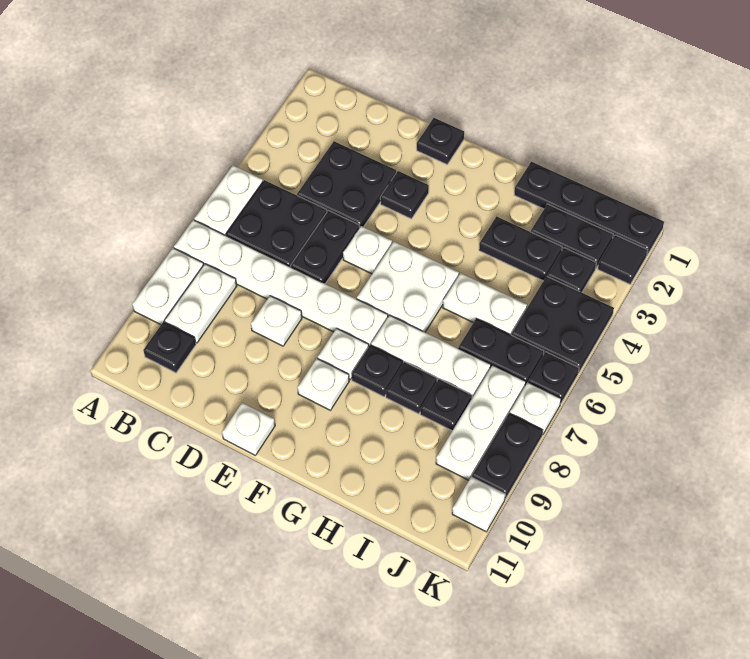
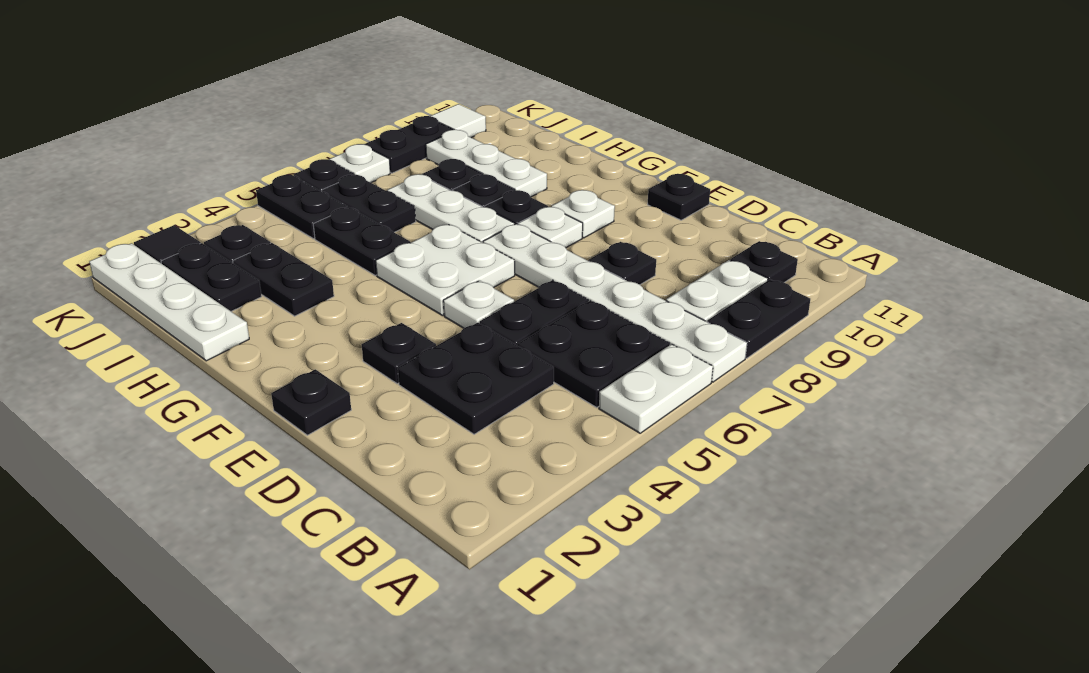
white 1x2 plate [132,248,204,325] -> black 1x2 plate [708,280,810,358]
white 1x1 plate [251,296,302,346] -> black 1x1 plate [589,242,656,285]
white 1x1 plate [222,403,275,455] -> black 1x1 plate [648,174,710,220]
black 1x4 plate [514,162,664,255] -> white 1x4 plate [89,243,249,361]
white 1x2 plate [443,273,527,335] -> black 1x2 plate [313,208,410,275]
black 2x2 plate [511,276,614,373] -> black 1x2 plate [256,175,348,239]
white 1x3 plate [436,365,526,480] -> white 1x3 plate turned to [426,130,547,197]
white 1x1 plate [452,477,505,532] -> white 1x1 tile [431,104,486,138]

